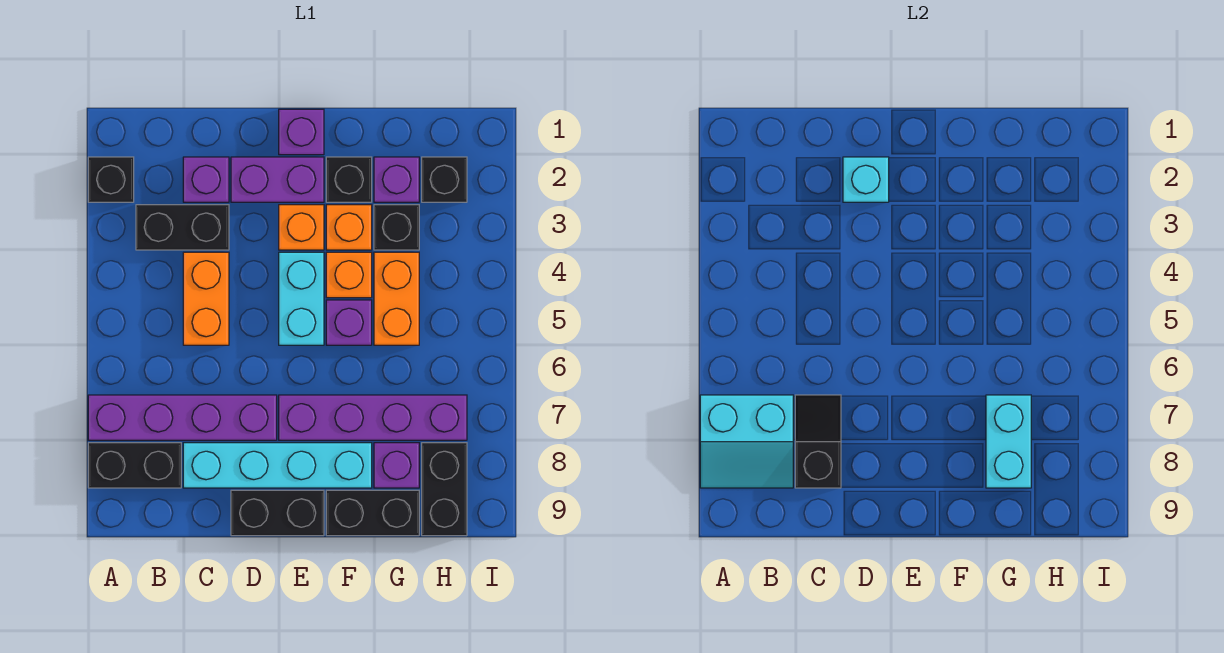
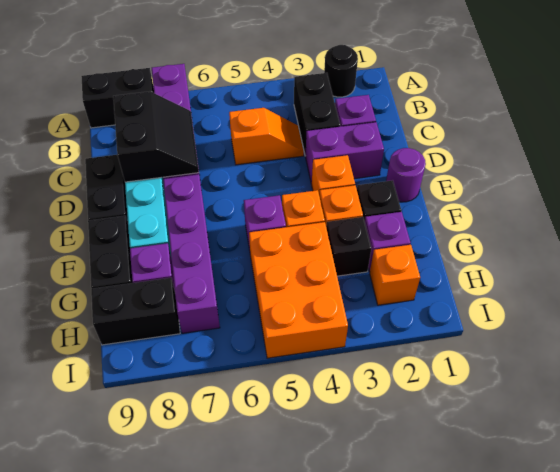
black 1x1 brick [88,157,134,202] -> black 1x1 round brick [324,45,358,97]
cyan 2x2 slope [700,395,793,488] -> none
black 1x2 brick [88,443,181,488] -> black 1x2 brick turned to [81,68,154,128]
orange 1x2 brick [183,252,229,345] -> orange 1x2 slope [229,108,304,165]
black 1x2 slope [795,395,841,488] -> black 2x2 slope [113,92,199,182]
purple 1x2 brick [231,157,324,202] -> purple 1x2 brick turned to [305,122,384,184]
cyan 1x1 brick [843,157,889,202] -> none
purple 1x1 brick [279,109,324,155] -> purple 1x1 round brick [386,148,426,202]
cyan 1x2 brick [279,252,324,345] -> none
orange 1x2 brick [374,252,419,345] -> orange 2x3 brick [249,222,348,358]
cyan 1x2 brick [986,395,1031,488] -> none
black 1x1 brick [422,157,467,202] -> orange 1x1 brick [370,245,420,305]

